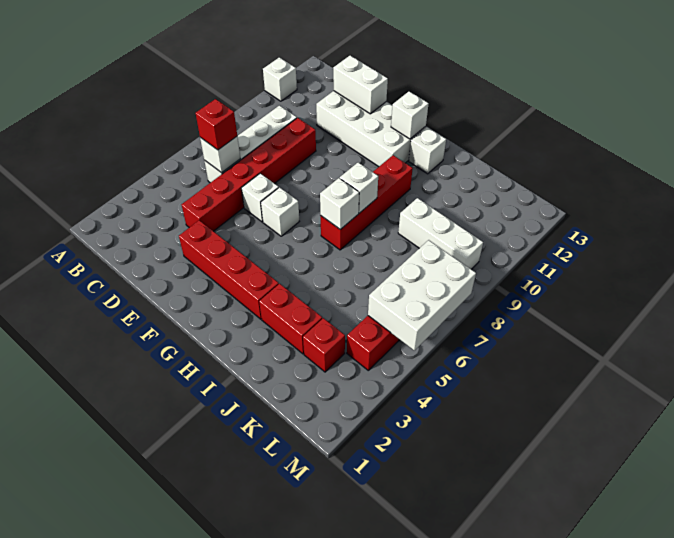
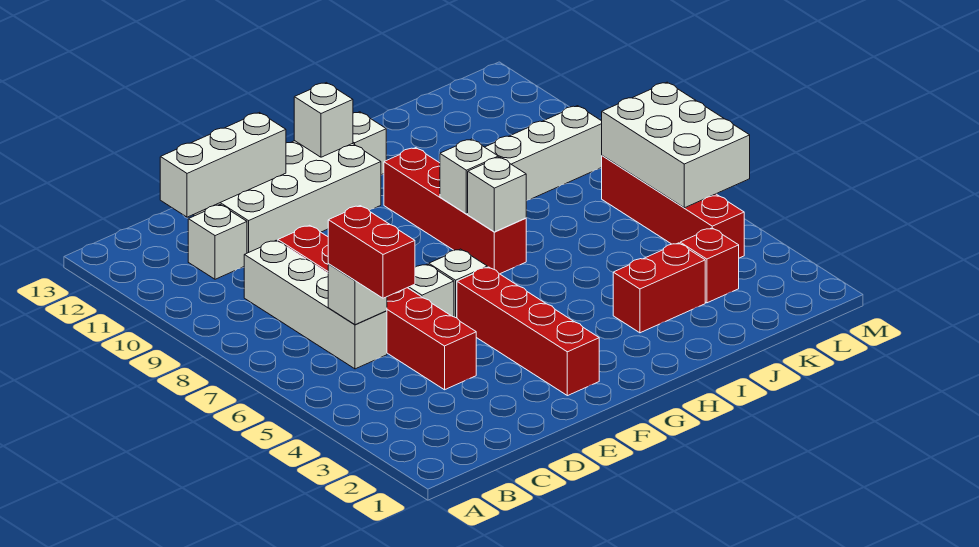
white 1x1 brick [263,57,297,101] -> white 1x1 brick moved to [188,205,247,279]
red 1x1 brick [196,99,237,150] -> red 1x2 brick [328,206,415,298]
white 1x2 brick [333,56,388,114] -> white 1x3 brick [160,112,286,217]
red 1x4 brick [179,220,279,319] -> red 1x4 brick turned to [457,267,599,396]

